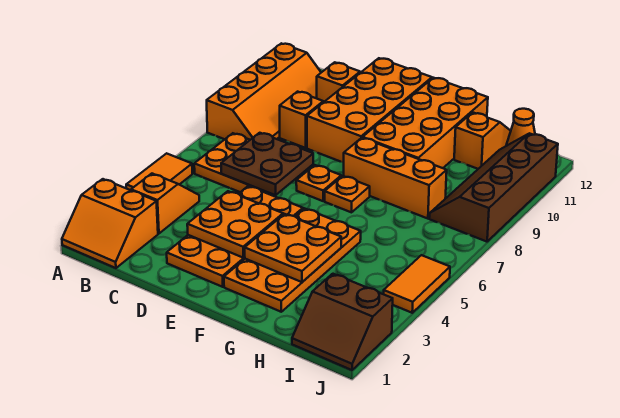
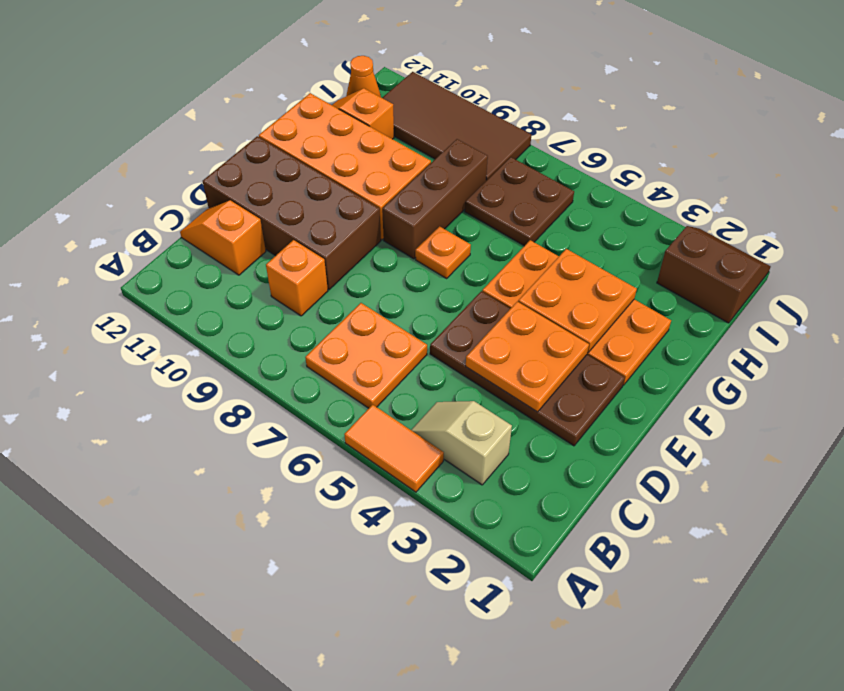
orange 2x2 slope [62,179,158,268] -> none
orange 2x4 slope [207,43,321,140] -> none
orange 1x2 slope [131,174,199,234] -> tan 1x2 slope [411,401,512,485]
brown 2x2 plate [221,133,313,195] -> brown 2x2 plate moved to [465,157,574,246]
orange 2x4 plate [167,186,303,287] -> brown 2x4 plate [430,291,625,446]
orange 2x4 brick [307,58,432,162] -> brown 2x4 brick [203,136,381,290]
orange 1x1 plate [296,165,341,201] -> none
orange 1x3 brick [344,138,447,219] -> brown 1x3 brick [382,139,488,259]
brown 2x2 slope [292,274,393,370] -> brown 2x2 slope turned to [657,226,771,323]
brown 2x4 slope [429,133,558,242] -> brown 2x4 tile [382,72,531,181]
orange 1x2 tile [384,255,450,313] -> none

